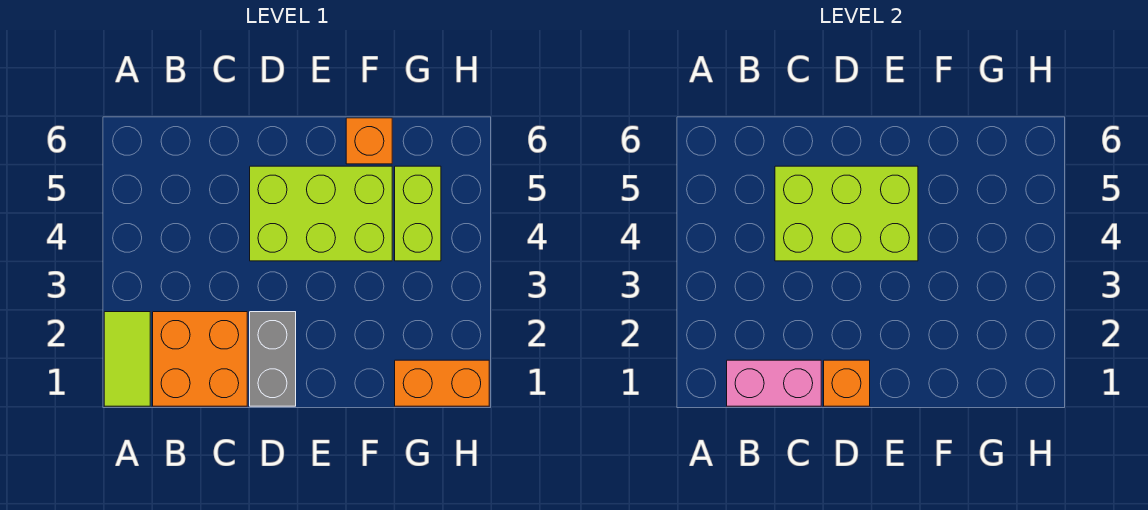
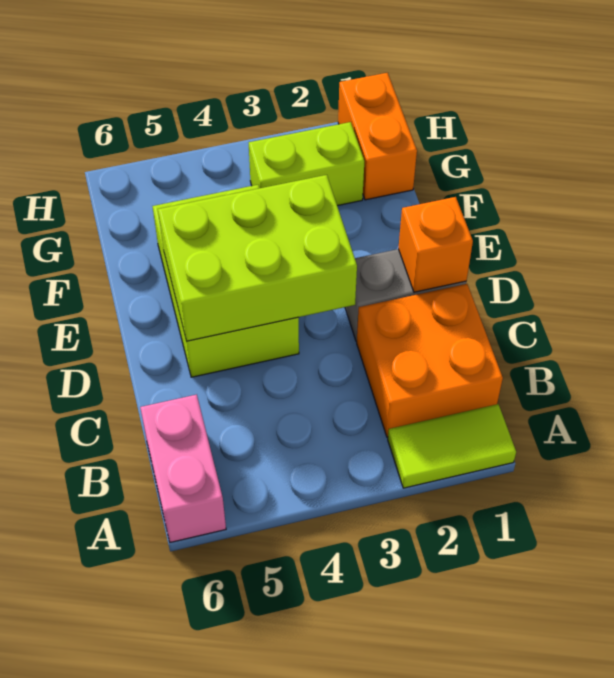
pink 1x2 brick [727,360,821,406] -> pink 1x2 brick moved to [140,395,226,542]
lime 2x3 brick [775,166,918,261] -> lime 2x3 brick turned to [158,175,357,341]
orange 1x1 brick [346,118,392,164] -> none
lime 1x2 brick [395,166,441,261] -> lime 1x2 brick moved to [249,122,364,206]

